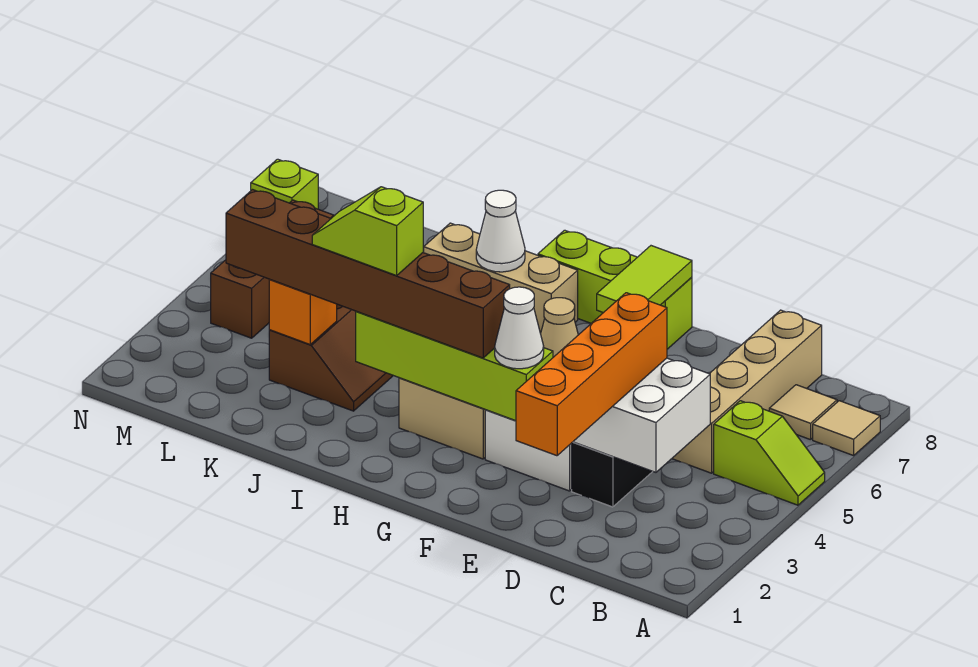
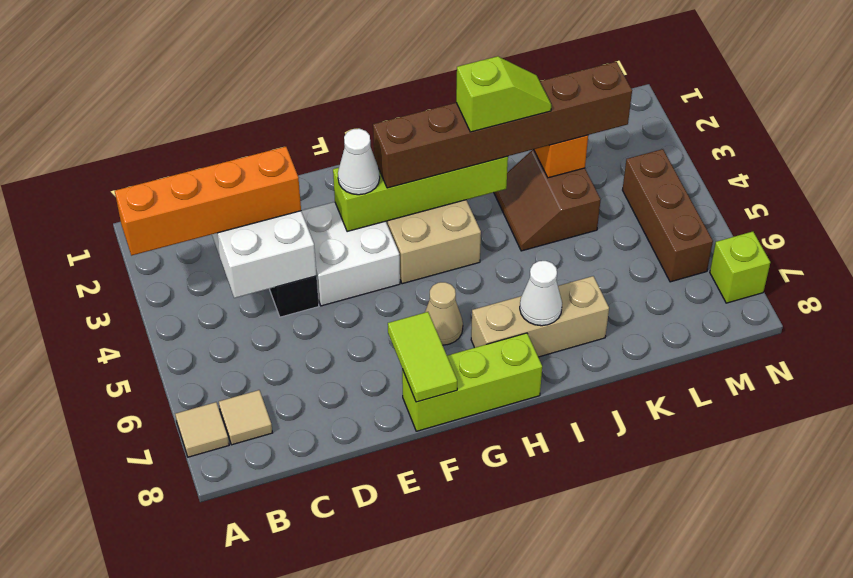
lime 1x2 slope [714,401,825,505] -> none
tan 1x4 brick [672,310,822,473] -> none
orange 1x4 brick [516,293,667,456] -> orange 1x4 brick turned to [115,147,301,256]

